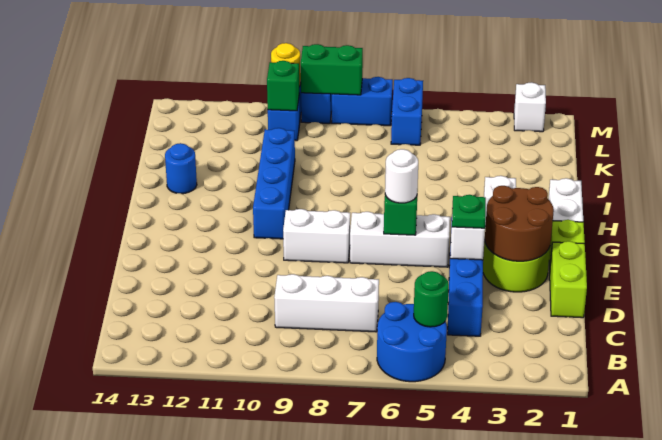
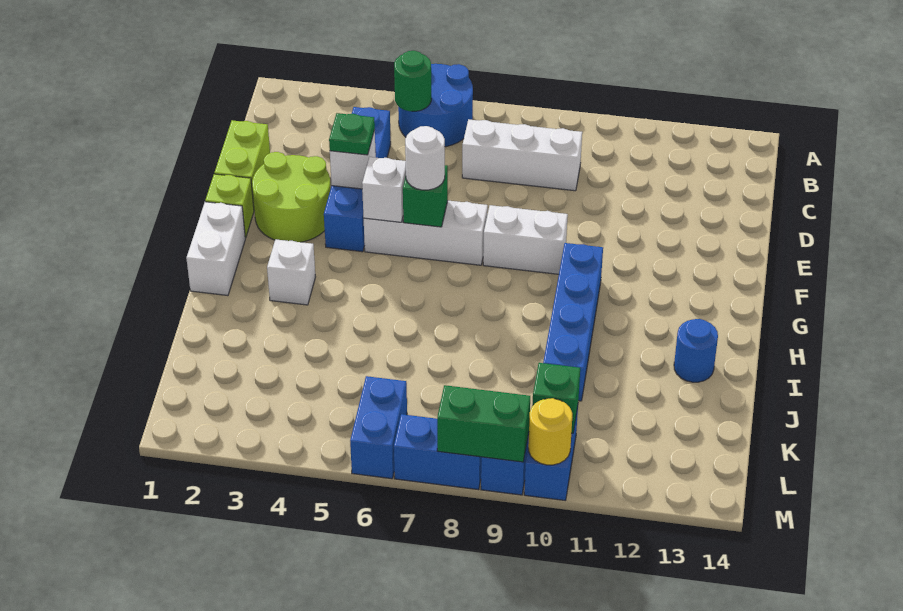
brown 2x2 round brick [485,186,554,261] -> none
white 1x1 brick [514,82,546,132] -> white 1x1 brick moved to [362,157,406,222]

